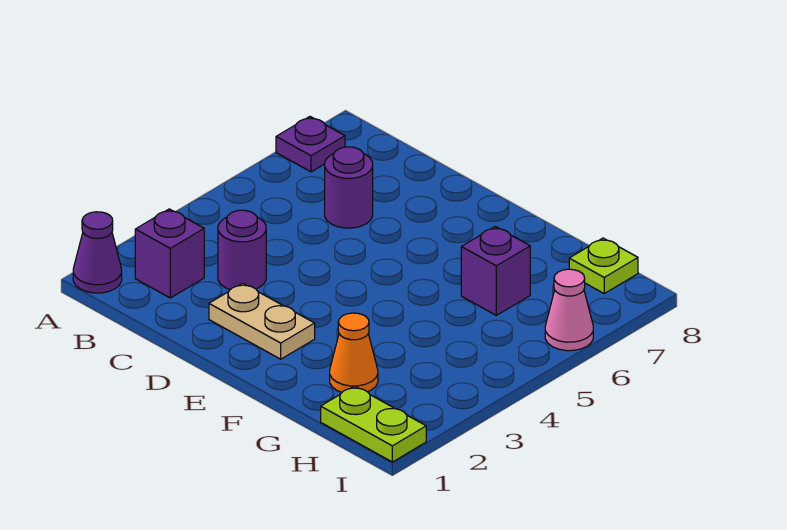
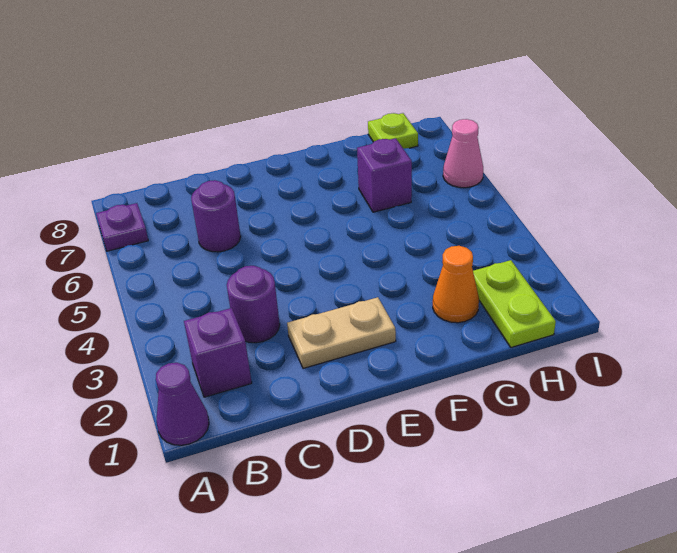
lime 1x2 plate [321,386,426,462] -> lime 1x2 plate turned to [473,260,556,347]

